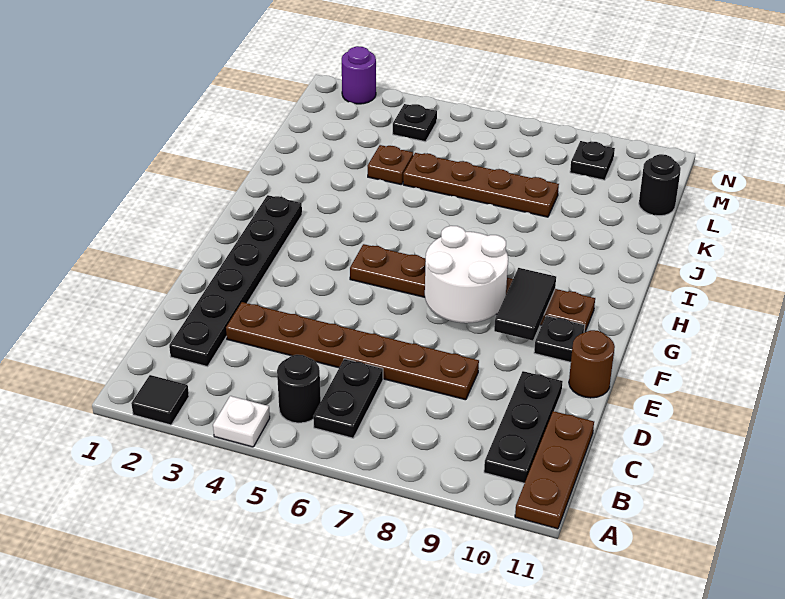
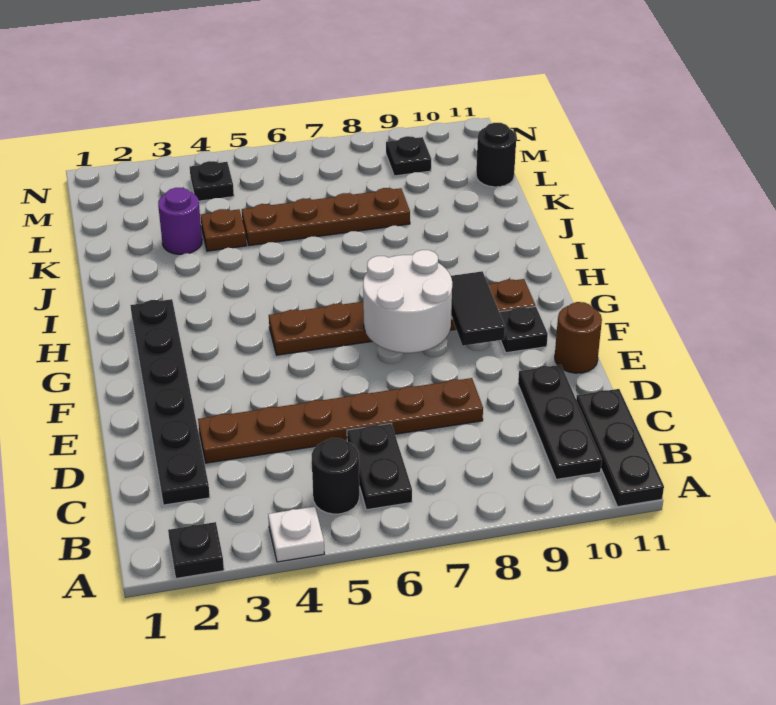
black 1x1 tile [131,375,189,425] -> black 1x1 plate [168,522,224,578]
brown 1x3 plate [515,411,594,529] -> black 1x3 plate [576,389,664,507]
purple 1x1 round brick [342,46,376,104] -> purple 1x1 round brick moved to [158,188,202,254]

